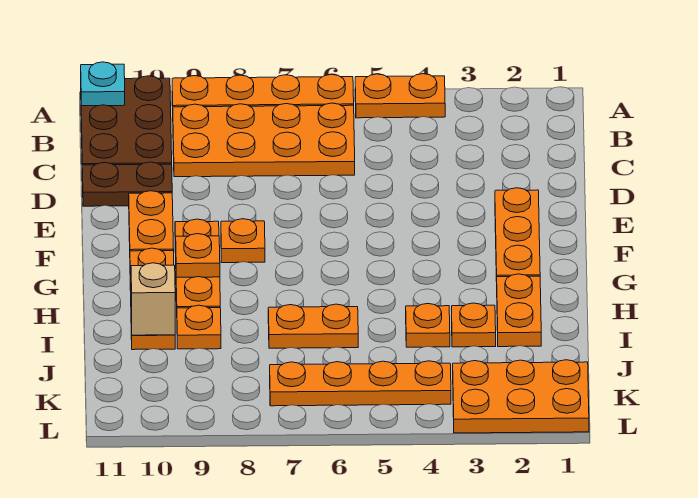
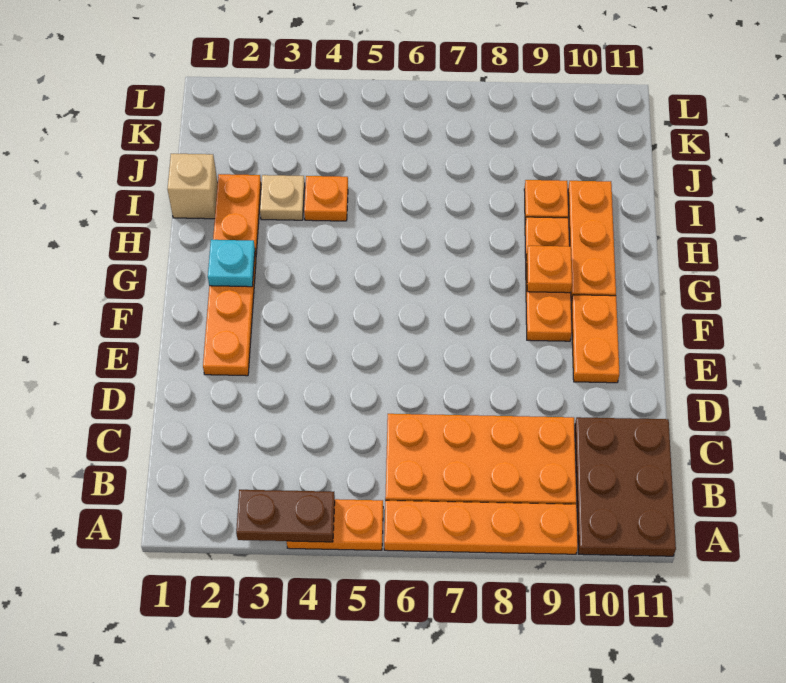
cyan 1x1 plate [81,62,125,106] -> cyan 1x1 plate moved to [208,240,255,287]
brown 1x2 plate [82,162,172,206] -> brown 1x2 plate moved to [236,490,335,542]
orange 1x1 plate [221,219,265,263] -> none
orange 1x1 plate [452,303,496,347] -> tan 1x1 plate [260,175,305,220]
orange 1x2 plate [268,304,358,348] -> none
tan 1x1 brick [131,263,175,335] -> tan 1x1 brick moved to [167,154,218,219]
orange 2x3 plate [453,360,589,433] -> none
orange 1x4 plate [270,361,451,406] -> none

